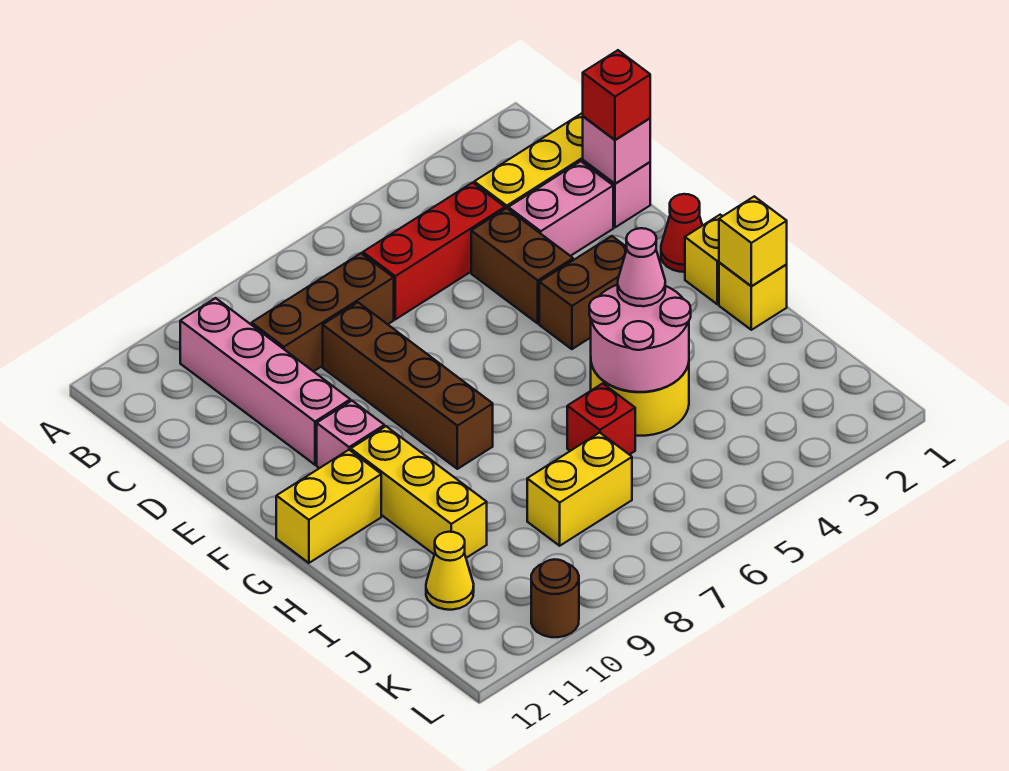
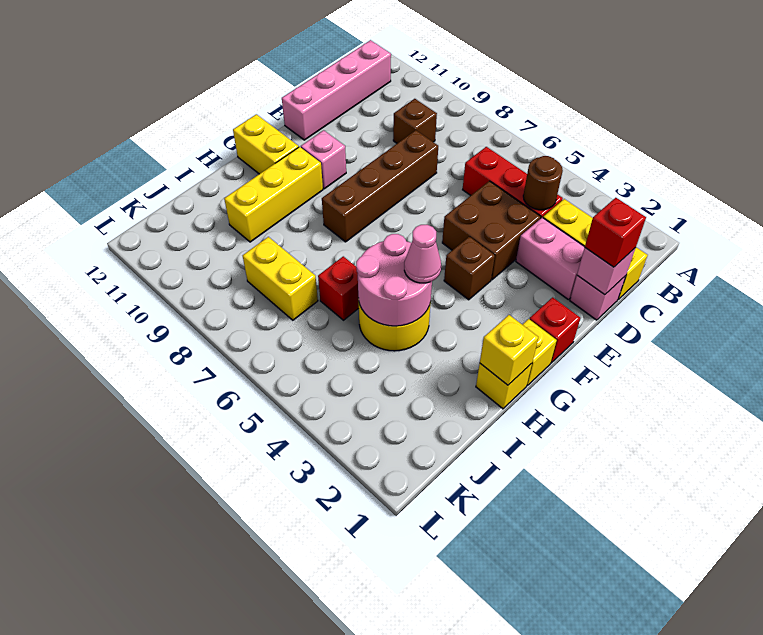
pink 1x4 brick [180,298,350,465] -> pink 1x4 brick moved to [282,40,391,140]
brown 1x3 brick [252,253,394,372] -> brown 1x1 brick [393,99,437,143]
brown 1x2 brick [471,208,573,323] -> brown 2x2 brick [442,181,541,280]
red 1x1 cone [661,194,702,272] -> red 1x1 brick [530,297,580,363]
brown 1x2 brick [539,236,627,349] -> brown 1x1 brick [444,237,495,300]
yellow 1x1 cone [426,532,474,610] -> none
brown 1x1 round brick [531,559,579,637] -> brown 1x1 round brick moved to [523,156,563,210]

